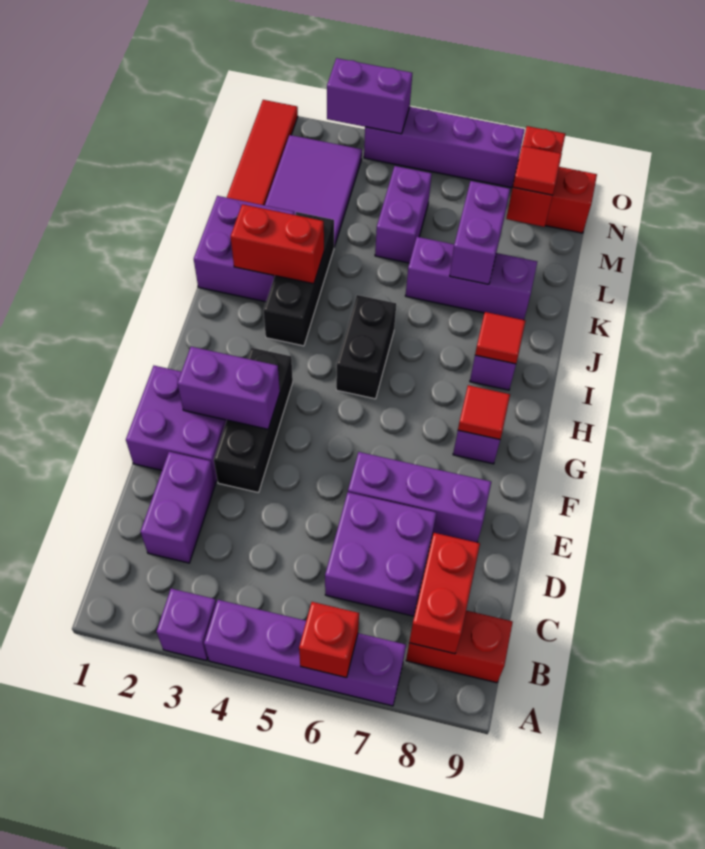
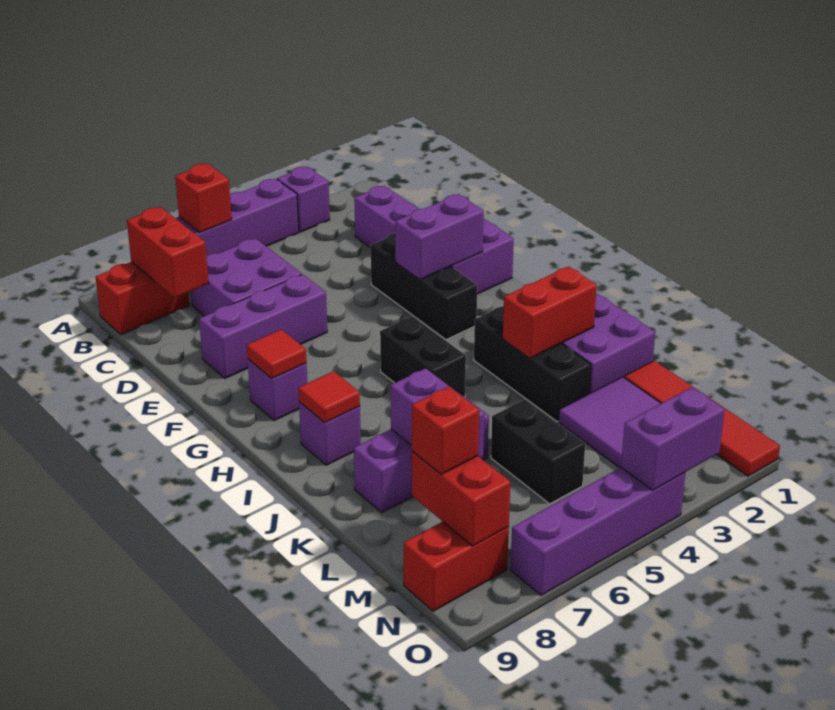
purple 1x2 brick [375,166,432,263] -> black 1x2 brick [491,399,585,504]
red 1x1 tile [513,146,562,195] -> red 1x1 brick [412,387,479,474]

